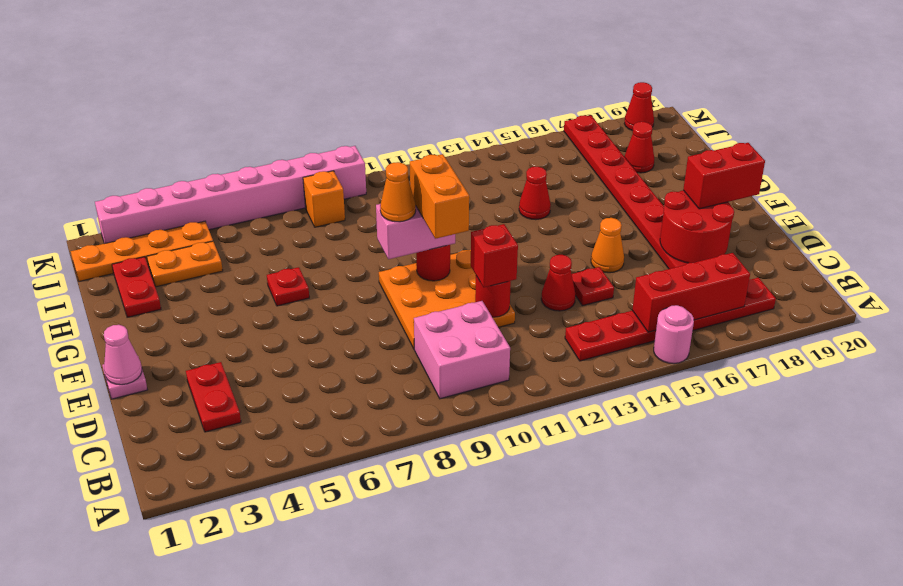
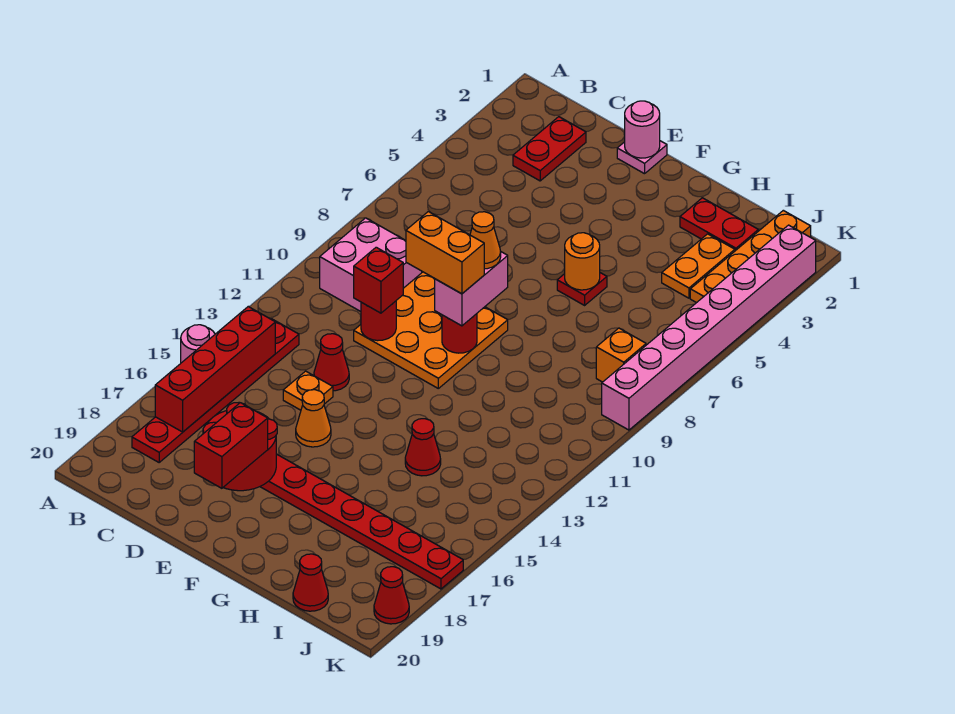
red 1x3 brick [632,253,750,332] -> red 1x4 brick [155,307,275,432]
red 1x2 plate [186,362,241,432] -> red 1x2 plate turned to [513,117,586,181]
red 1x1 plate [572,267,614,306] -> orange 1x1 plate [283,371,333,410]
pink 1x1 cone [104,325,142,385] -> pink 1x1 round brick [625,101,660,158]
none -> orange 1x1 round brick [564,233,600,290]
red 1x1 cone [624,122,654,173] -> red 1x1 cone moved to [293,554,328,611]

